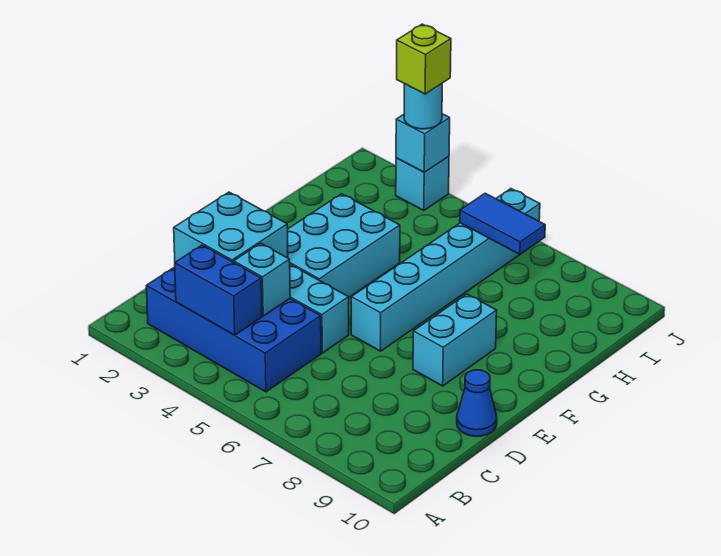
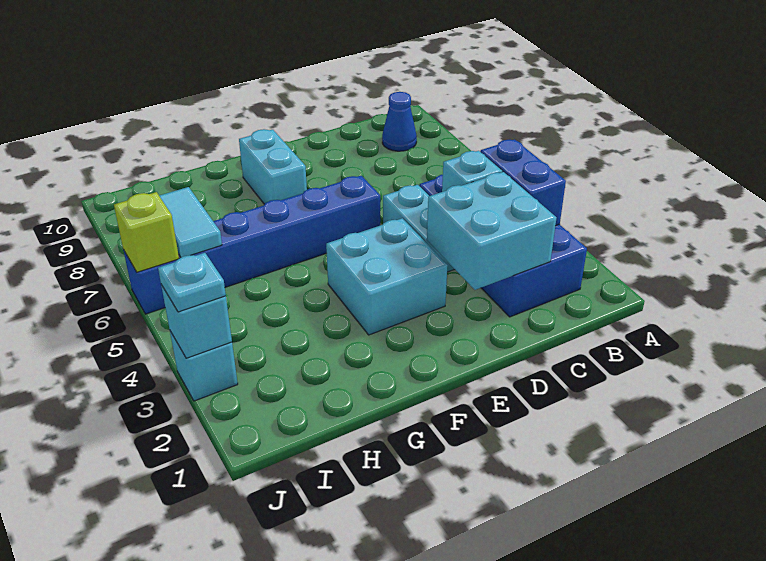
blue 1x1 cone [457,370,497,436] -> blue 1x1 cone moved to [382,92,417,151]
cyan 2x3 brick [288,194,400,297] -> cyan 2x2 brick [326,218,448,335]
cyan 1x6 brick [351,189,540,351] -> blue 1x6 brick [123,176,380,314]
cyan 1x2 brick [413,294,497,386] -> cyan 1x2 brick turned to [239,129,307,204]
blue 1x2 tile [460,193,545,254] -> cyan 1x2 tile [159,187,222,257]
cyan 1x1 round brick [404,84,442,129] -> cyan 1x1 plate [158,253,226,312]
lime 1x1 brick [397,24,451,94] -> lime 1x1 brick moved to [114,192,179,272]

